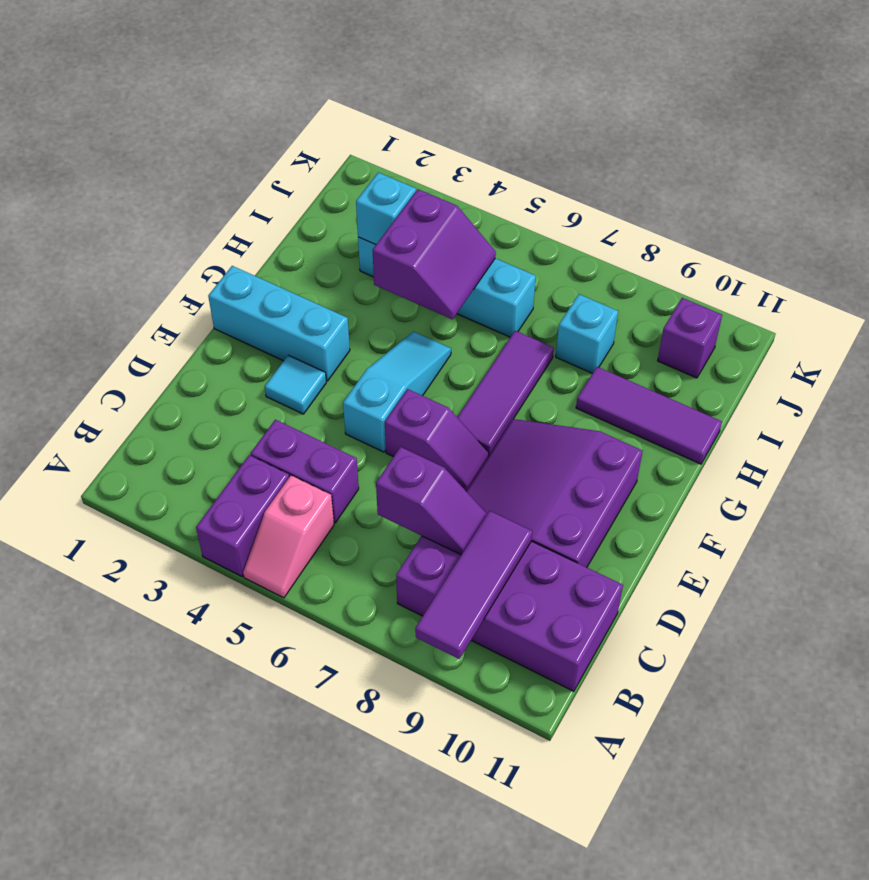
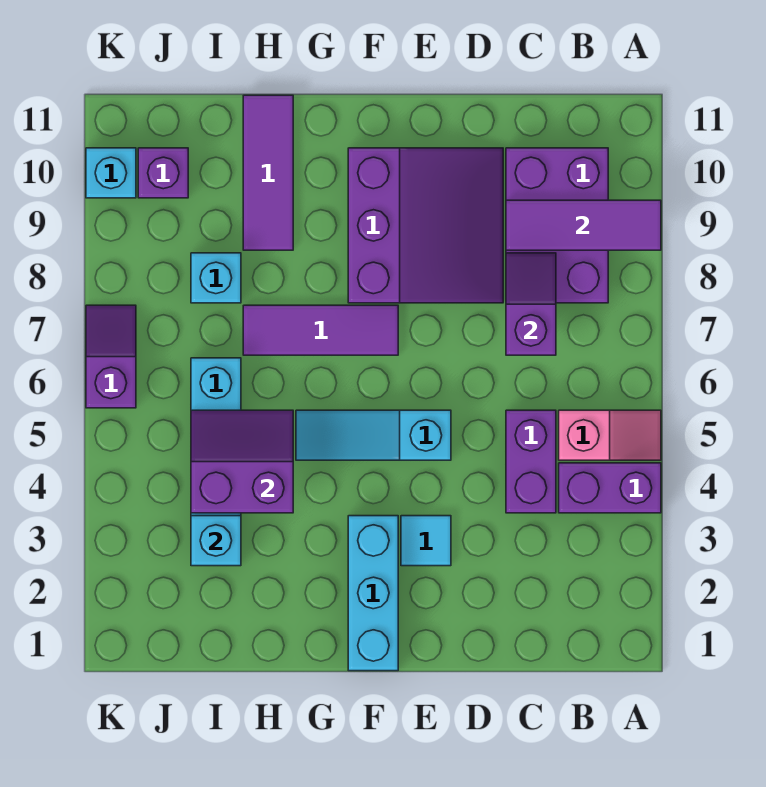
purple 2x4 brick [396,536,623,691] -> purple 2x3 brick [506,148,608,303]
purple 3x3 slope [466,419,642,567] -> purple 3x3 slope turned to [348,148,503,303]
purple 1x2 slope [385,389,489,491] -> purple 1x2 slope moved to [86,305,136,408]
none -> cyan 1x1 brick [86,148,136,198]

